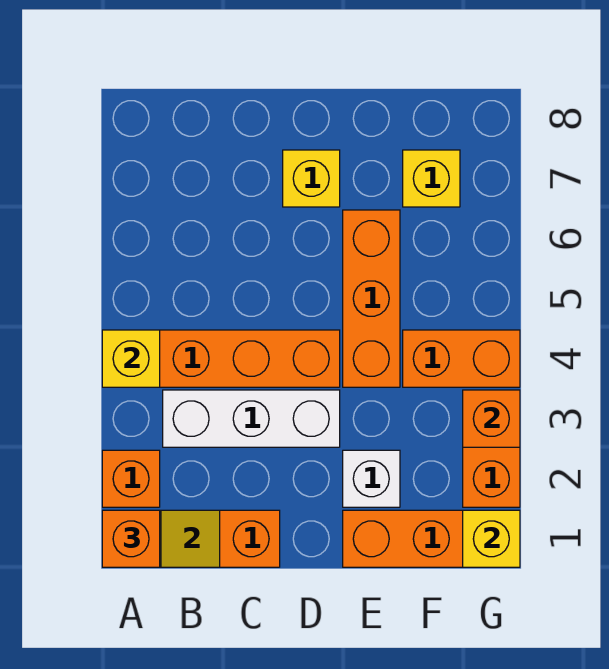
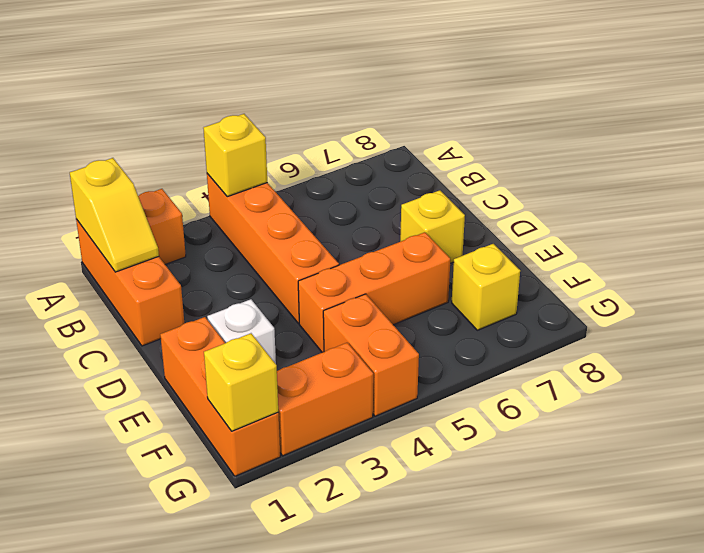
orange 1x1 brick [102,510,160,567] -> none
white 1x3 brick [163,390,340,447] -> none
orange 1x1 brick [463,390,520,447] -> none

